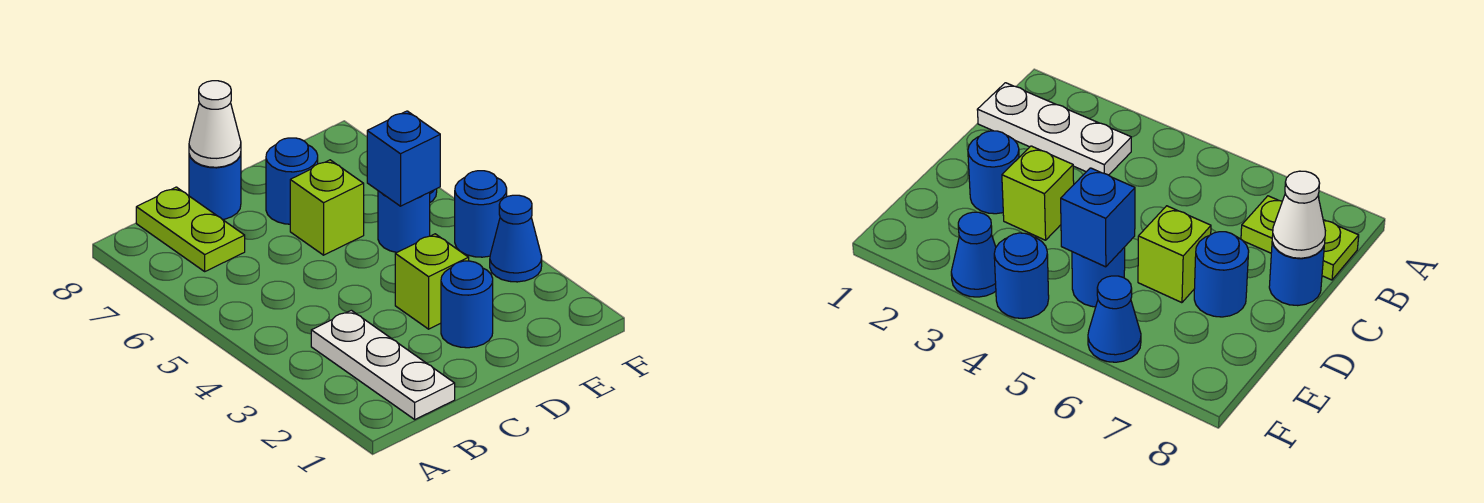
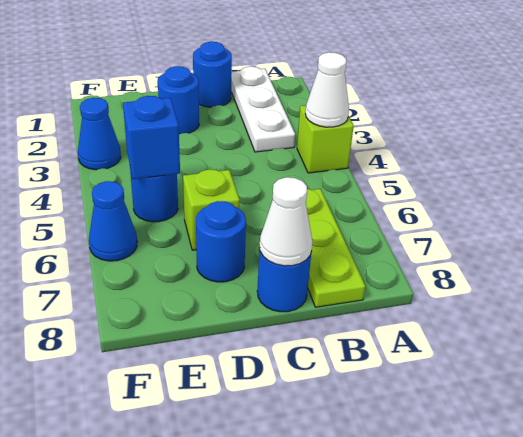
none -> white 1x1 cone [305,52,349,127]
lime 1x2 plate [136,187,245,271] -> lime 1x3 plate [306,189,365,307]
lime 1x1 brick [395,234,469,329] -> lime 1x1 brick moved to [297,105,354,173]
blue 1x1 round brick [455,171,507,257] -> blue 1x1 round brick moved to [193,42,232,107]

